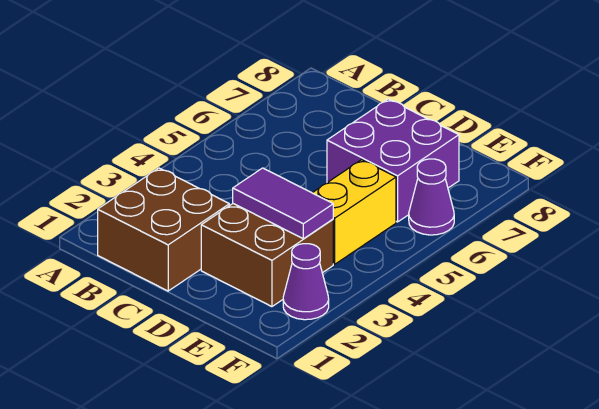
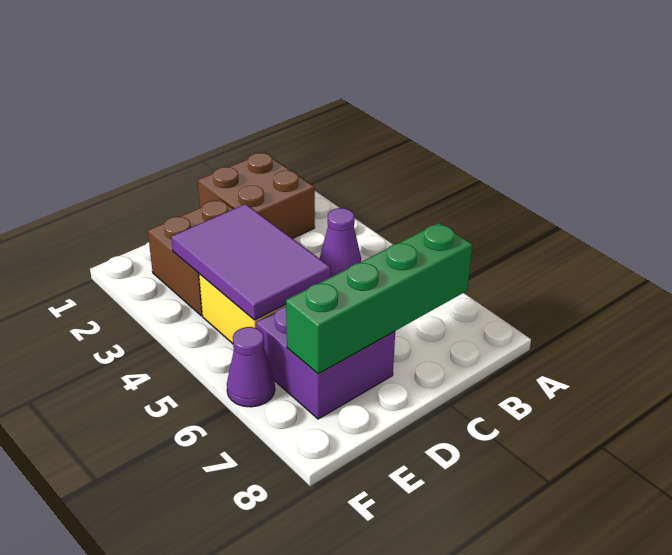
none -> green 1x4 brick [286,223,472,374]
purple 1x2 tile [233,168,333,239] -> purple 2x3 tile [171,204,331,320]
purple 1x1 cone [283,244,329,320] -> purple 1x1 cone moved to [320,208,361,277]

